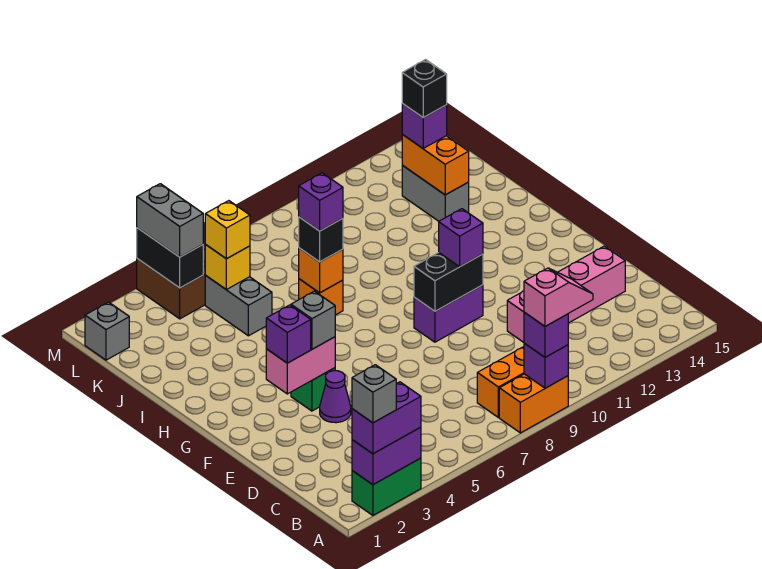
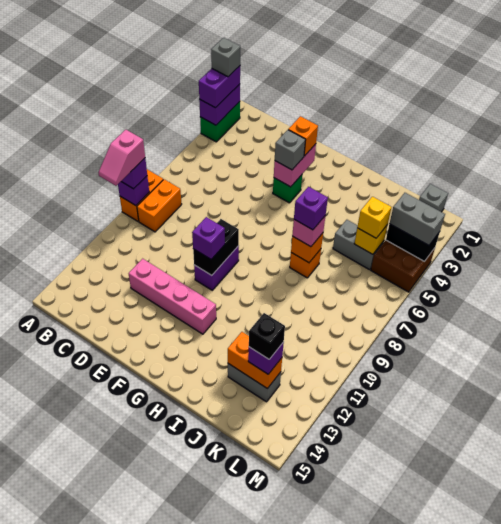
pink 1x4 brick [507,246,625,342] -> pink 1x4 brick turned to [129,259,216,334]
purple 1x1 cone [320,371,351,423] -> none
purple 1x1 brick [266,305,311,363] -> orange 1x1 brick [288,116,318,156]
black 1x1 brick [299,217,343,262] -> pink 1x1 brick [292,215,326,247]

